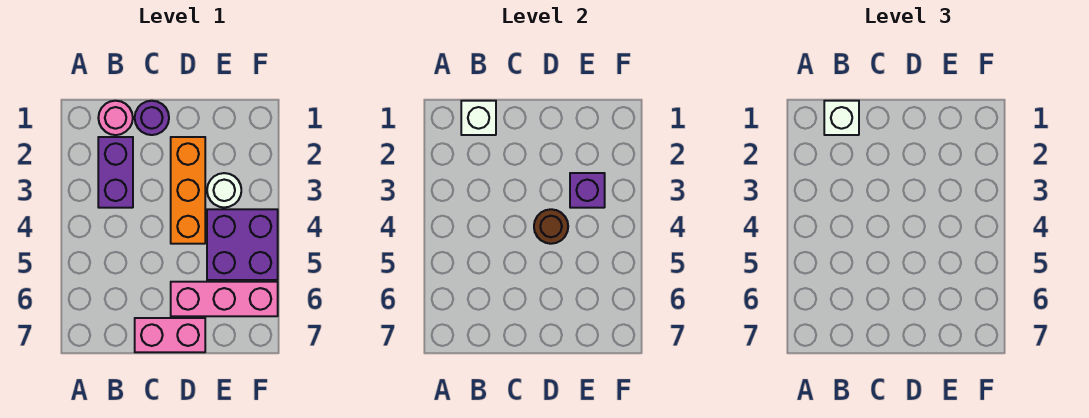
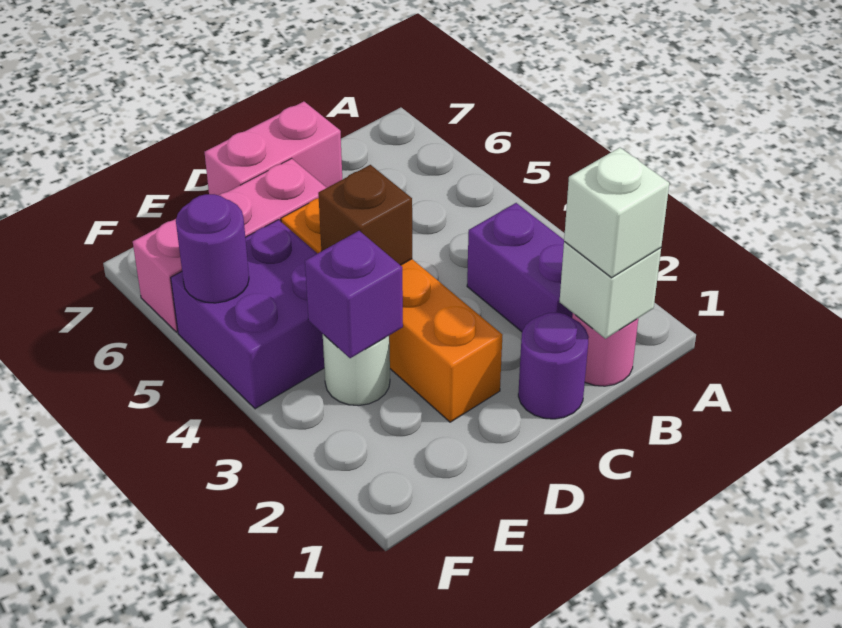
orange 1x3 brick [171,137,205,244] -> orange 1x4 brick [281,198,502,422]
brown 1x1 round brick [534,209,568,244] -> brown 1x1 brick [318,165,412,265]
none -> purple 1x1 round brick [176,194,249,303]

